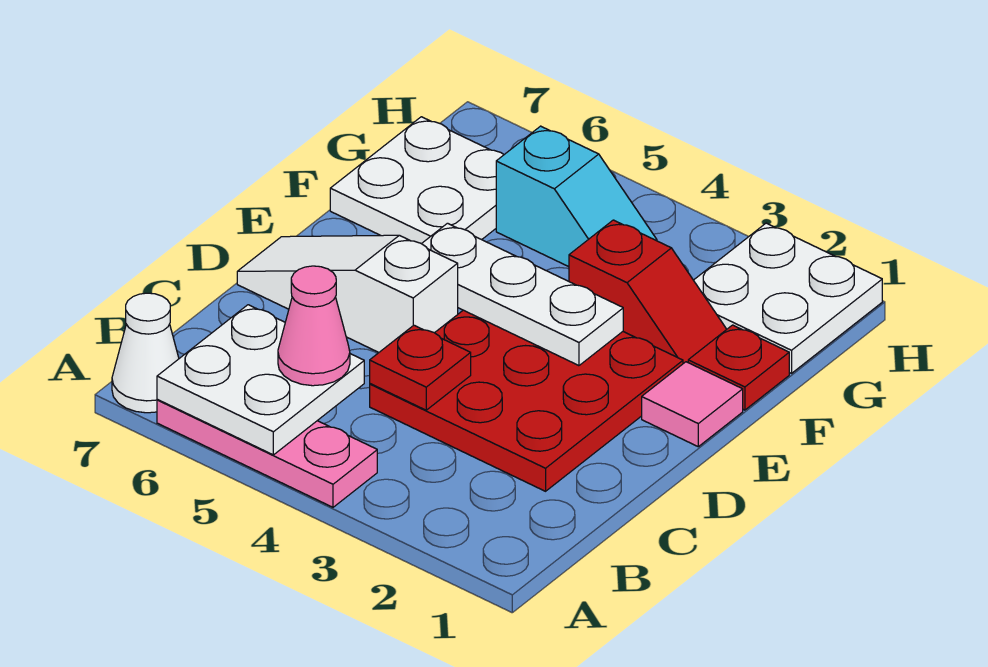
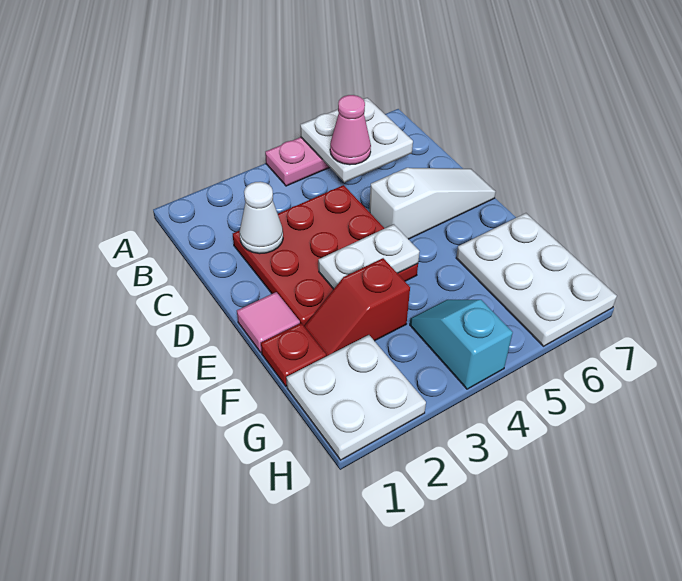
white 1x1 cone [112,293,179,413] -> white 1x1 cone moved to [240,182,283,254]
red 1x1 plate [370,325,471,410] -> none
white 1x3 plate [422,223,623,366] -> white 1x2 plate [318,224,420,289]
white 2x2 plate [330,117,504,244] -> white 2x3 plate [456,213,617,346]
cyan 1x2 slope [496,126,657,267] -> cyan 1x2 slope turned to [410,300,513,389]

